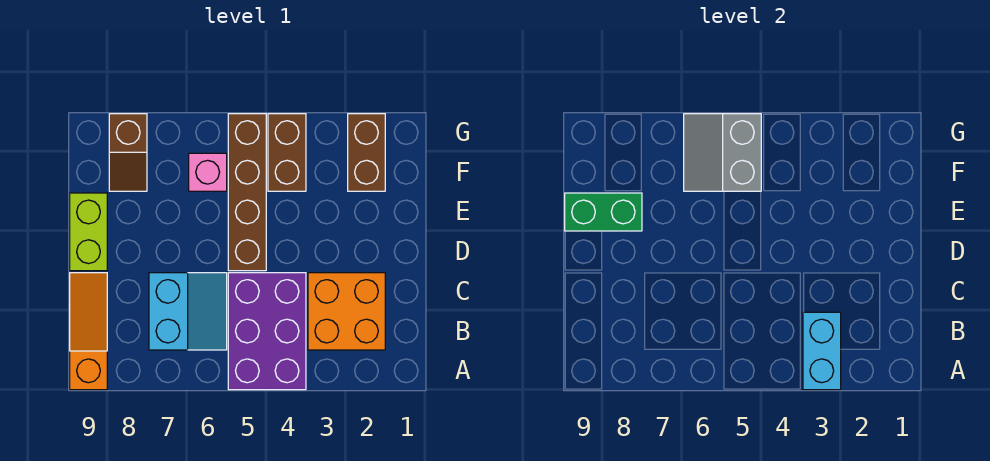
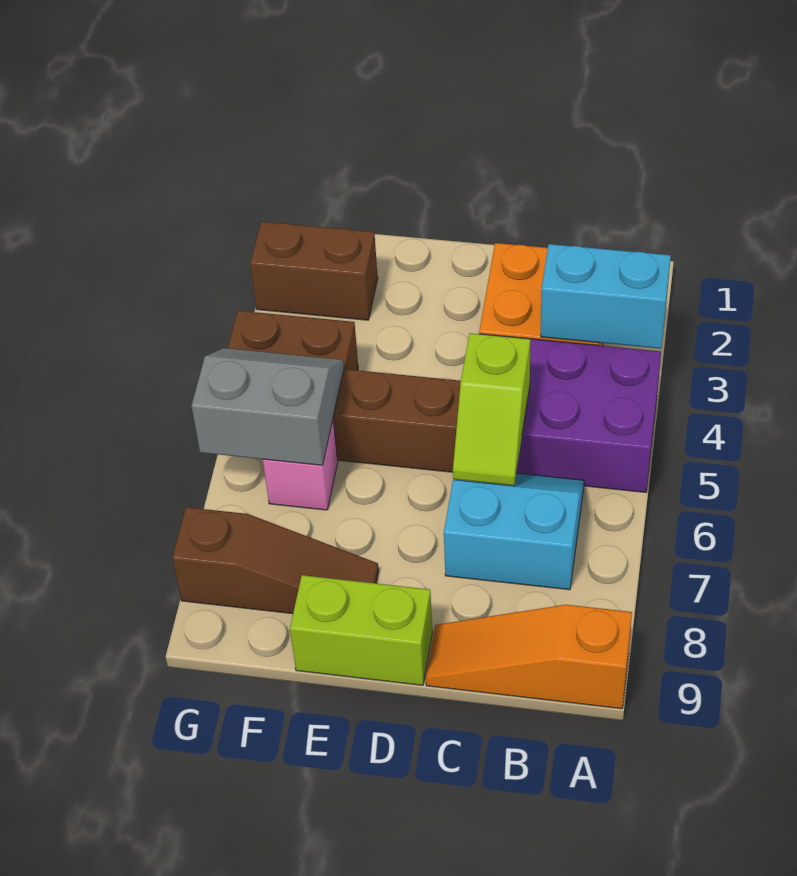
none -> lime 1x2 slope [453,333,530,485]
green 1x2 brick [565,193,642,231] -> none
grey 2x2 slope [684,114,761,191] -> grey 2x2 slope turned to [192,348,344,465]
brown 1x2 slope [109,114,147,191] -> brown 1x3 slope [172,507,379,614]

